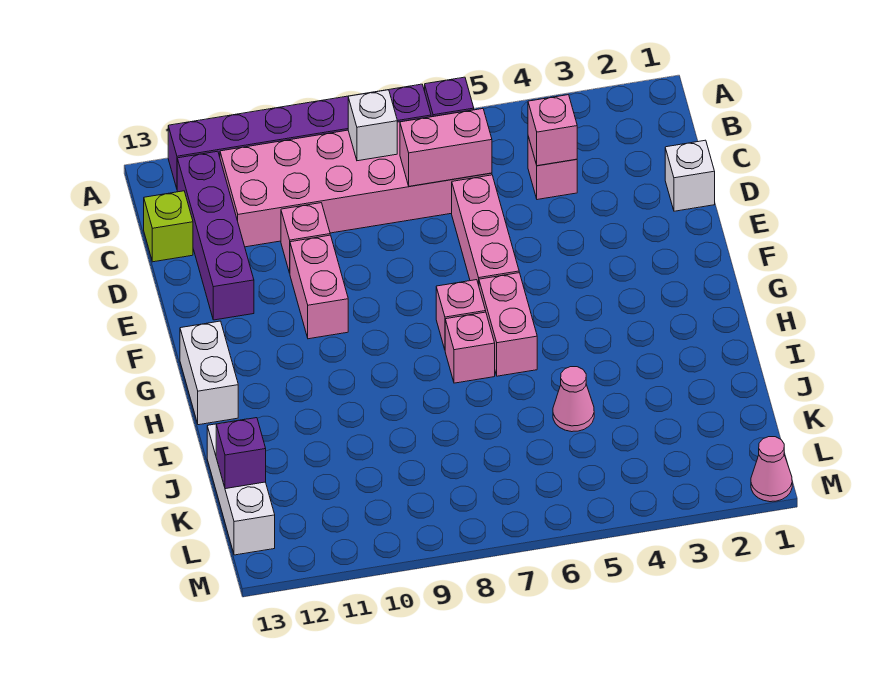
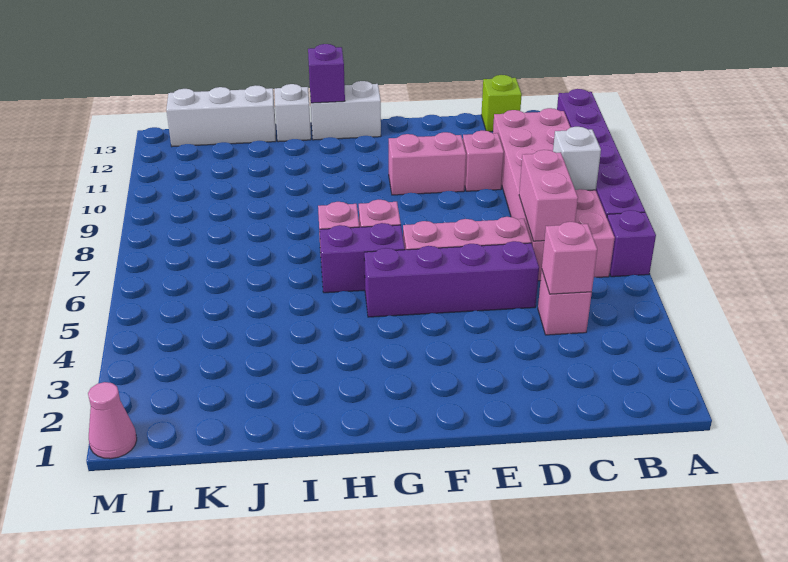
purple 1x4 brick [177,151,254,320] -> purple 1x4 brick moved to [364,241,539,317]
white 1x1 brick [665,140,715,211] -> white 1x1 brick moved to [275,84,311,142]
pink 1x2 brick [479,273,537,376] -> purple 1x2 brick [320,223,405,293]
pink 1x1 cone [553,367,594,432] -> none
purple 1x1 brick [216,418,266,489] -> purple 1x1 brick moved to [308,44,345,103]

